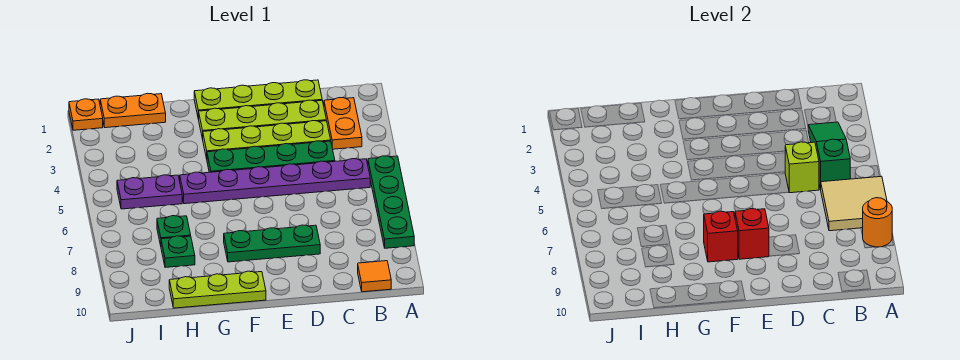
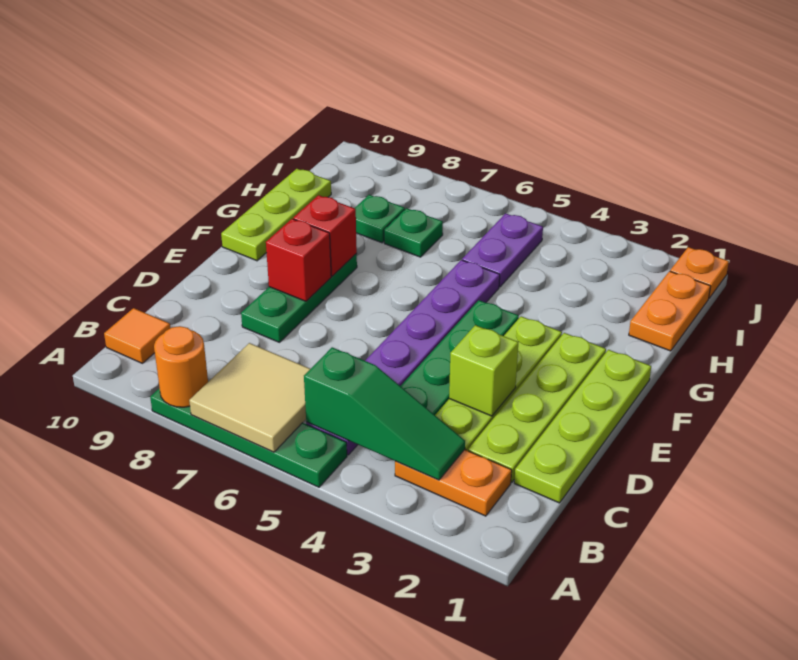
lime 1x1 brick [785,142,819,193] -> lime 1x1 brick moved to [449,325,518,416]

